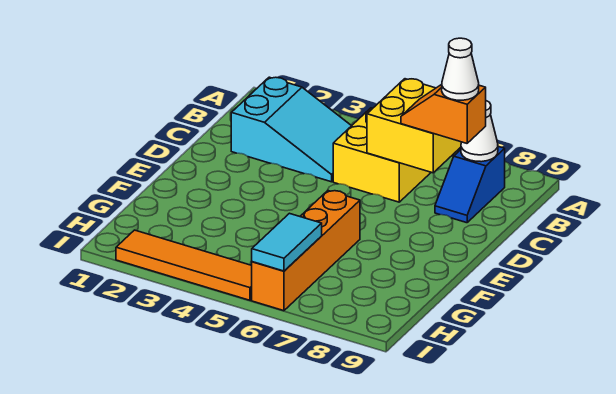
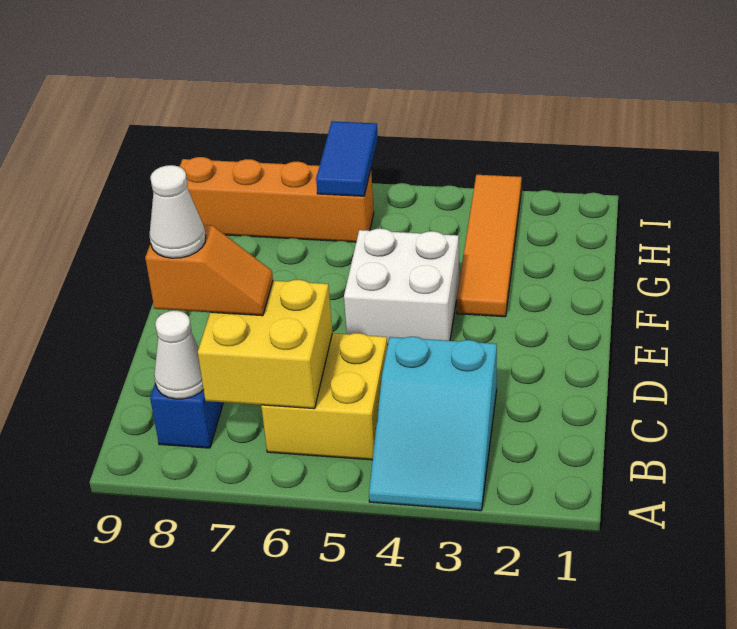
cyan 2x3 slope [231,77,351,182] -> cyan 2x3 slope turned to [369,337,497,511]
none -> white 2x2 brick [344,229,459,345]
orange 1x4 brick [252,191,360,311] -> orange 1x4 brick turned to [180,157,374,242]
cyan 1x2 tile [252,213,322,271] -> blue 1x2 tile [316,121,378,196]
orange 1x4 tile [116,230,252,300] -> orange 1x4 tile turned to [457,175,522,317]

